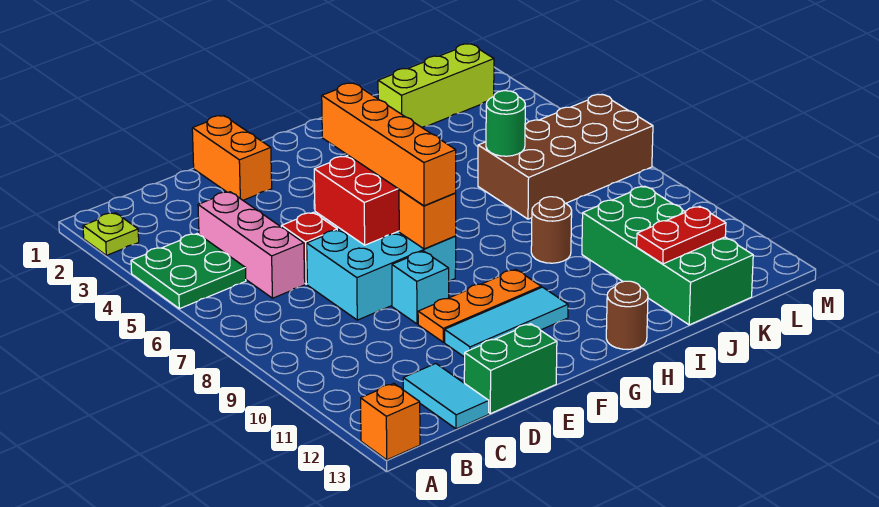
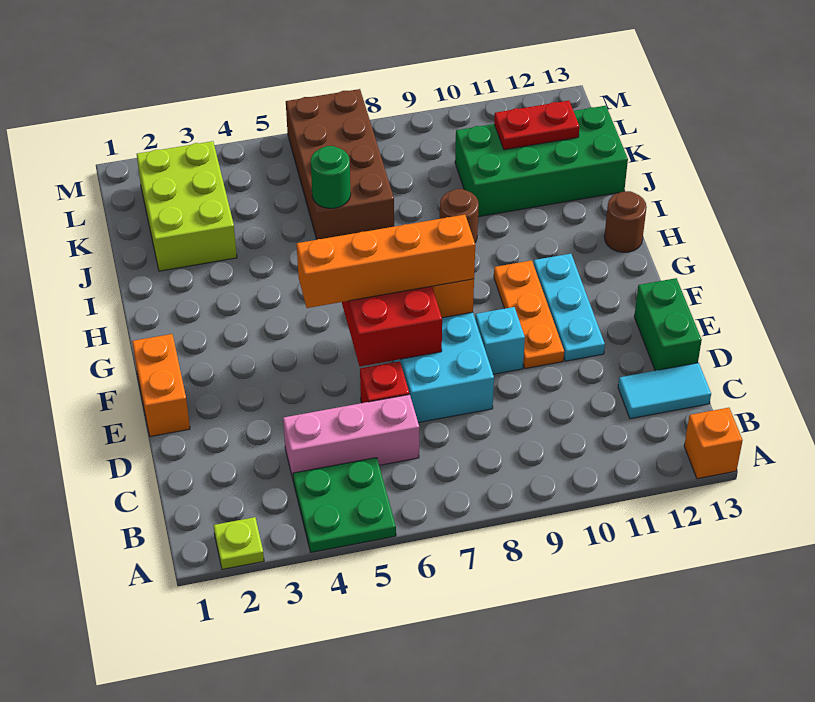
orange 1x2 brick [192,116,272,200] -> orange 1x2 brick turned to [132,334,190,437]
cyan 1x3 tile [445,287,568,357] -> cyan 1x3 plate [534,254,605,361]
lime 1x3 brick [378,44,494,127] -> lime 2x3 brick [137,141,237,271]
red 1x2 plate [637,206,726,264] -> red 1x2 plate turned to [494,101,580,150]

